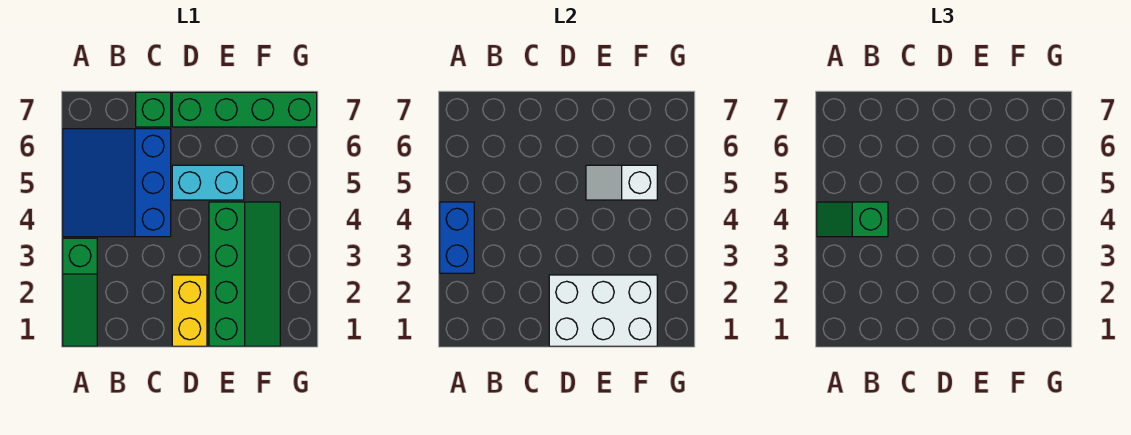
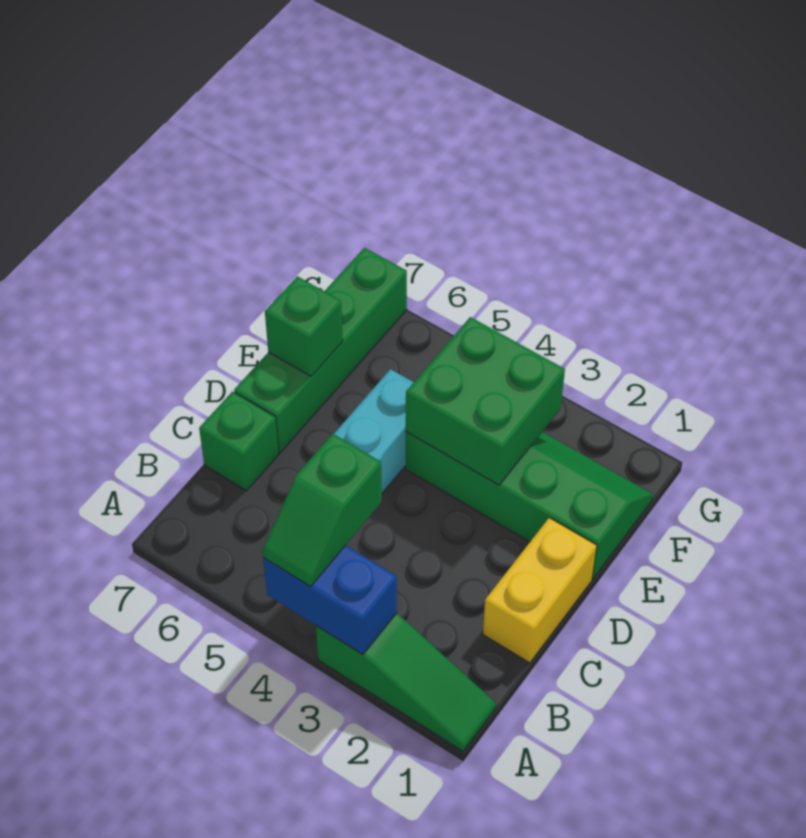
blue 3x3 slope [63,129,171,237] -> none
yellow 1x2 brick [172,275,207,346] -> yellow 1x2 brick turned to [483,518,597,663]
white 2x3 brick [549,275,657,346] -> none
none -> green 2x2 brick [406,317,565,485]
white 1x2 slope [586,165,657,200] -> none
none -> green 1x1 brick [265,276,343,376]

